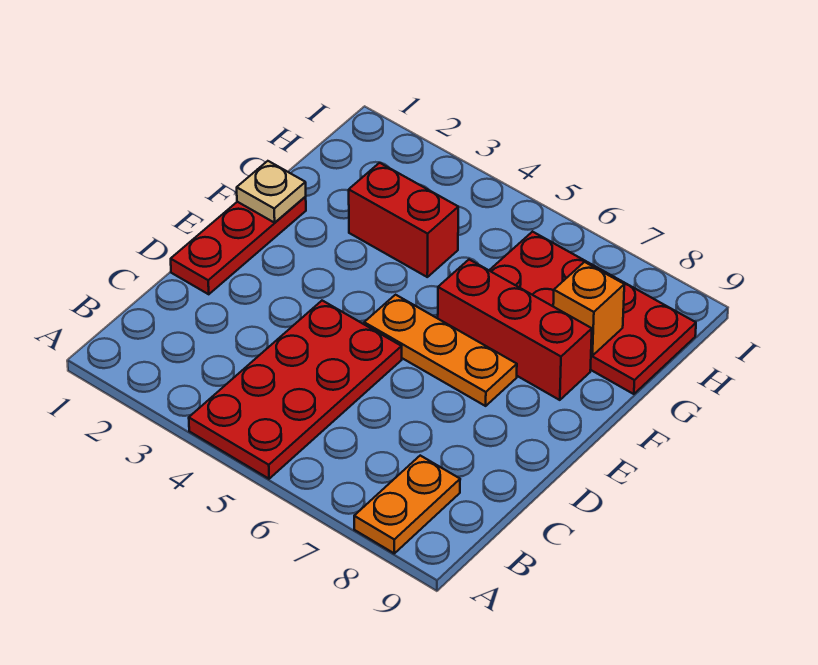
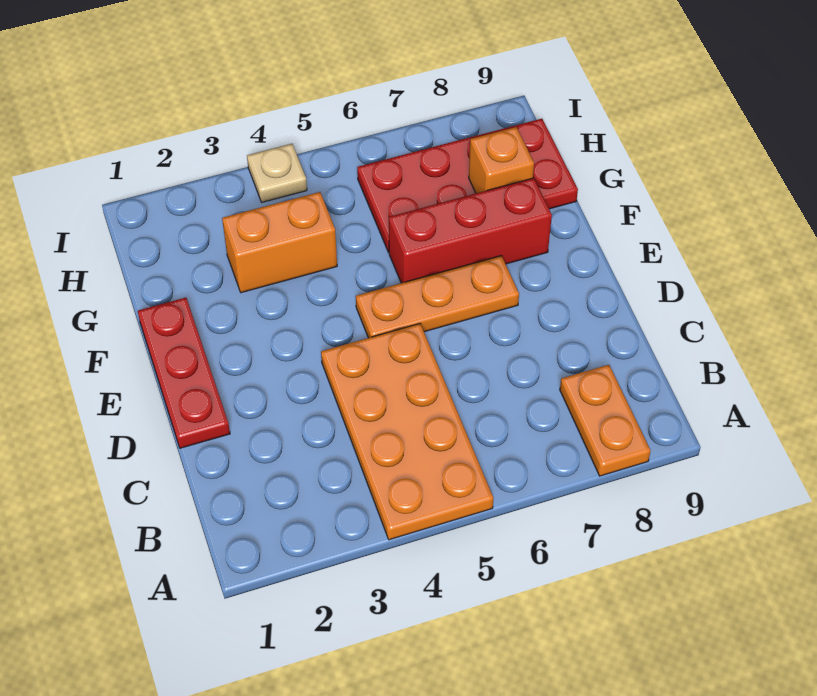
red 2x4 plate [189,301,402,479] -> orange 2x4 plate [321,324,494,540]
tan 1x1 plate [237,161,306,223] -> tan 1x1 plate moved to [247,144,307,202]
red 1x2 brick [349,163,458,277] -> orange 1x2 brick [222,192,337,293]

